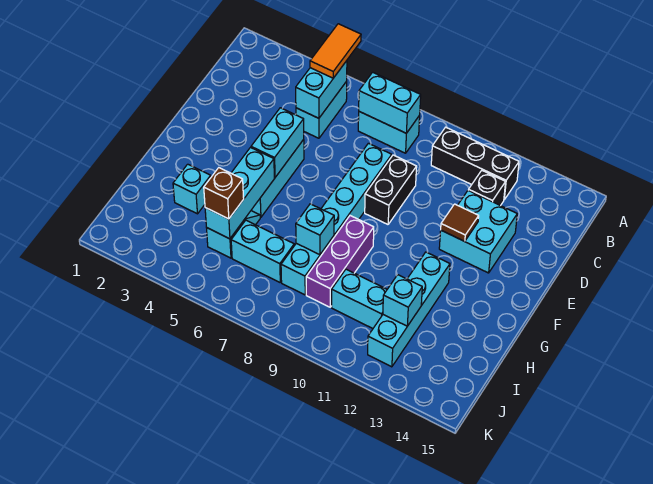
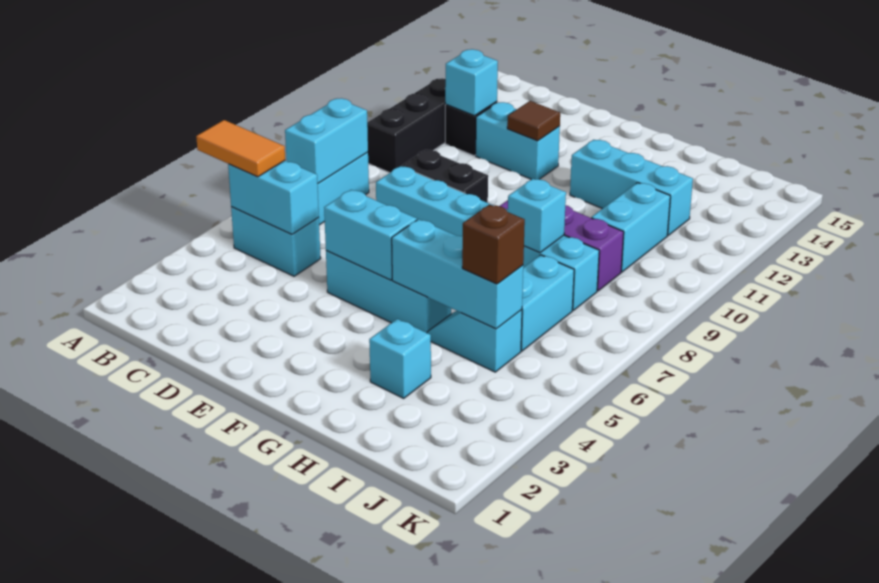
cyan 2x2 brick [439,191,517,273] -> cyan 1x2 brick [476,102,560,179]
cyan 1x4 brick [368,252,450,367] -> cyan 1x3 brick [570,140,693,235]
cyan 1x1 brick [383,275,422,326] -> cyan 1x1 brick moved to [445,49,498,116]

